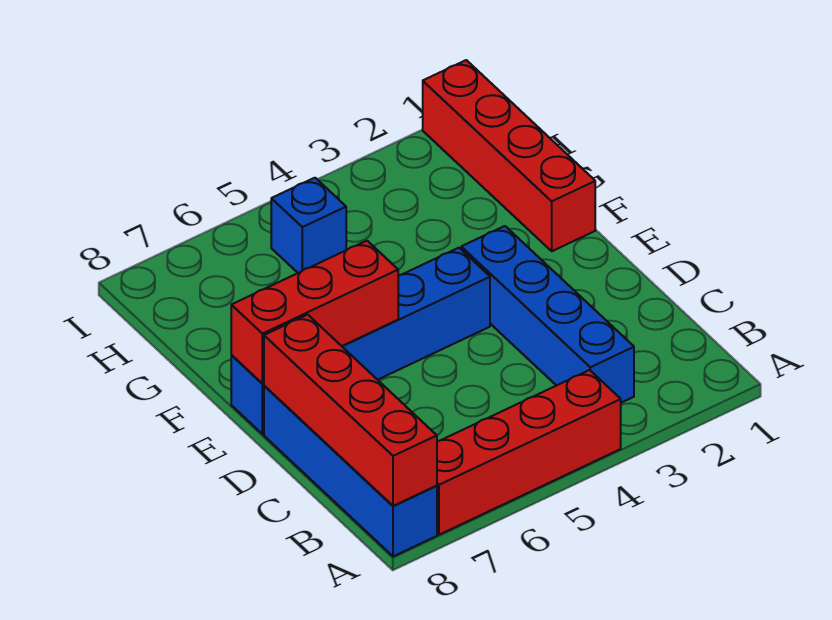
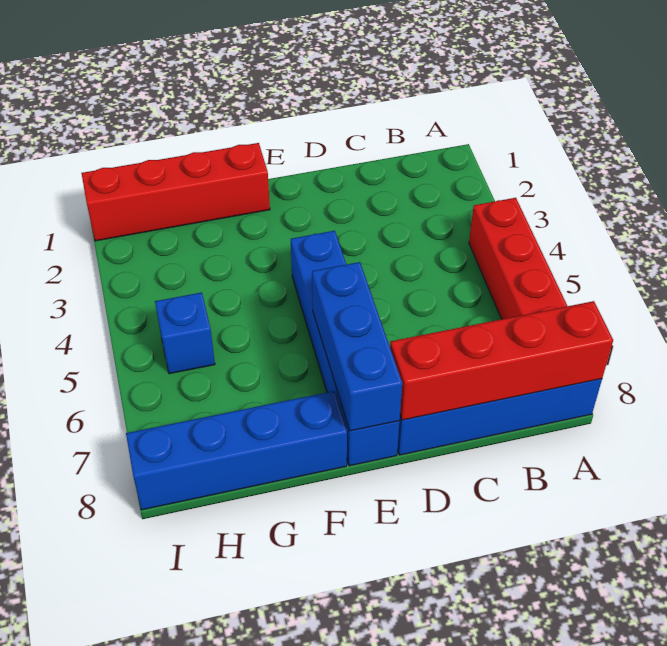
blue 1x4 brick [461,226,634,403] -> blue 1x4 brick moved to [126,391,347,510]
red 1x3 brick [231,241,398,384] -> blue 1x3 brick [312,262,402,431]

